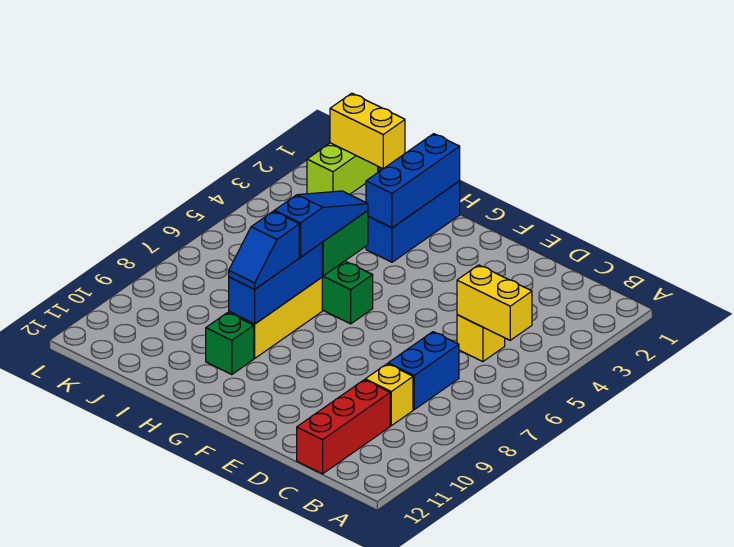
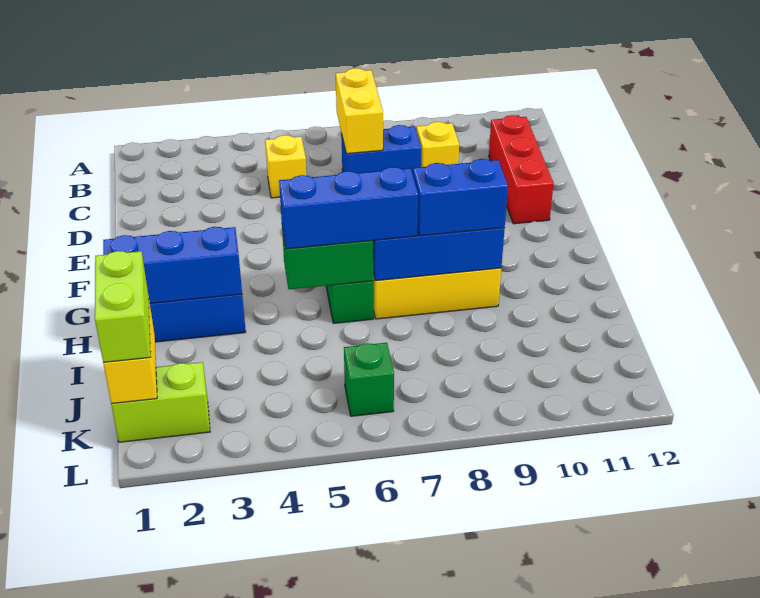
yellow 1x2 brick [457,265,532,340] -> yellow 1x2 brick moved to [336,68,383,154]
red 1x3 brick [297,380,390,474] -> red 1x3 brick turned to [489,115,554,224]
blue 1x3 slope [275,191,368,257] -> blue 1x3 brick [279,167,418,249]
blue 1x2 slope [229,211,299,289] -> blue 1x2 brick [413,159,508,236]
green 1x1 brick [206,313,254,375] -> green 1x1 brick moved to [344,343,394,416]
none -> lime 1x2 brick [95,251,151,362]

